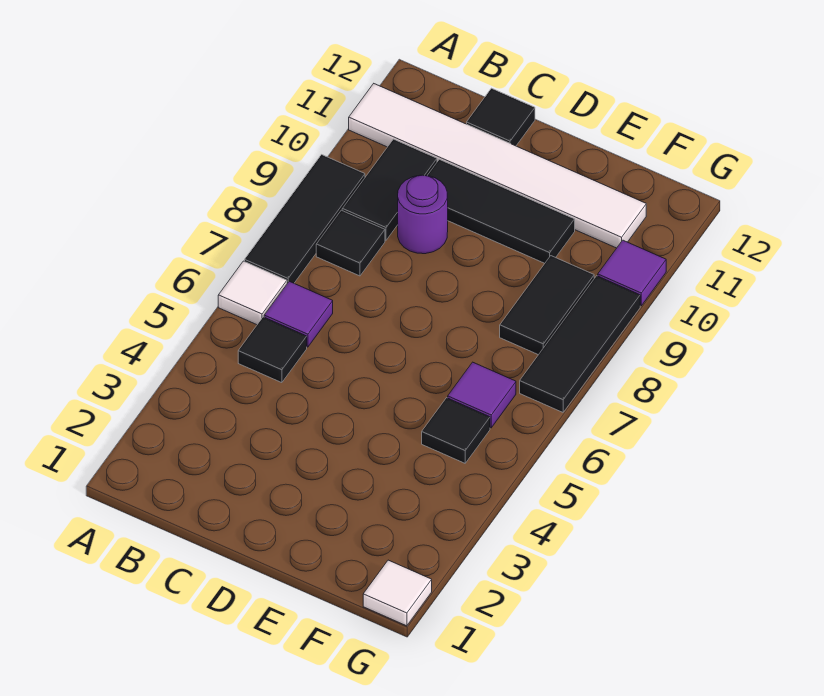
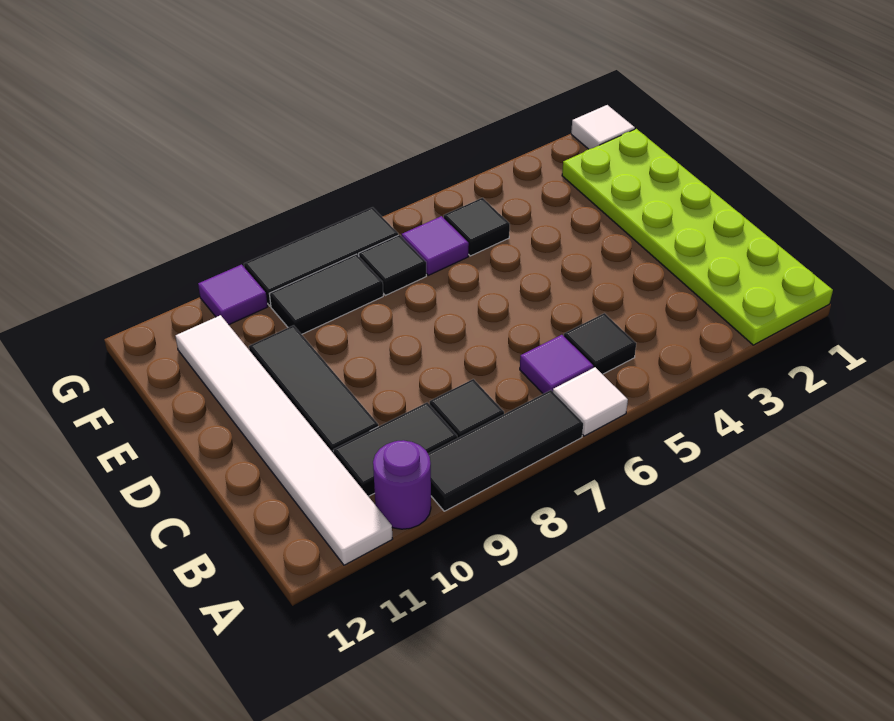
none -> lime 2x6 plate [562,129,833,345]
purple 1x1 round brick [398,175,448,254] -> purple 1x1 round brick moved to [373,440,431,529]
black 1x1 tile [467,88,535,146] -> black 1x1 tile moved to [359,235,426,295]

